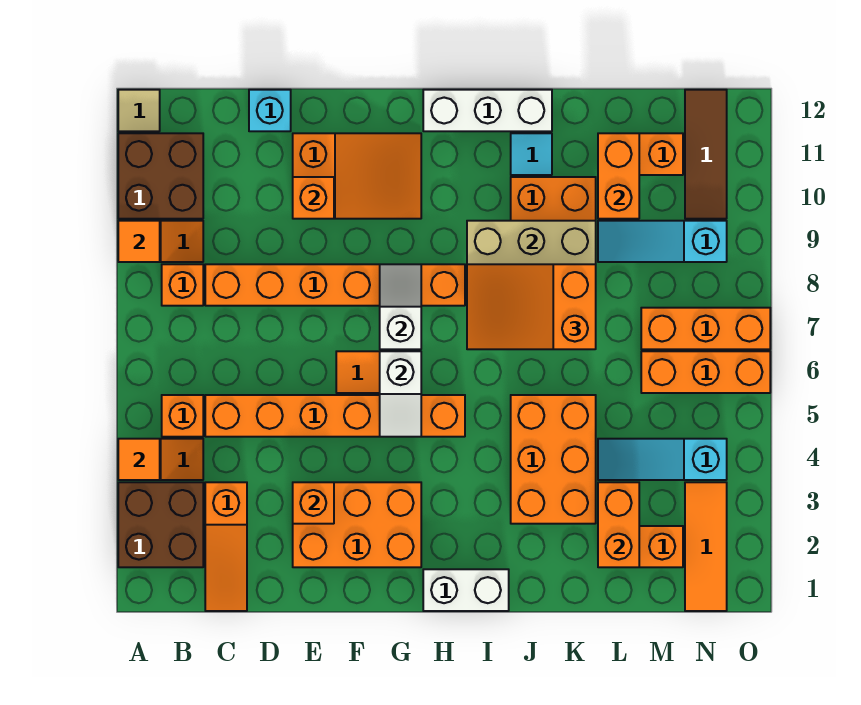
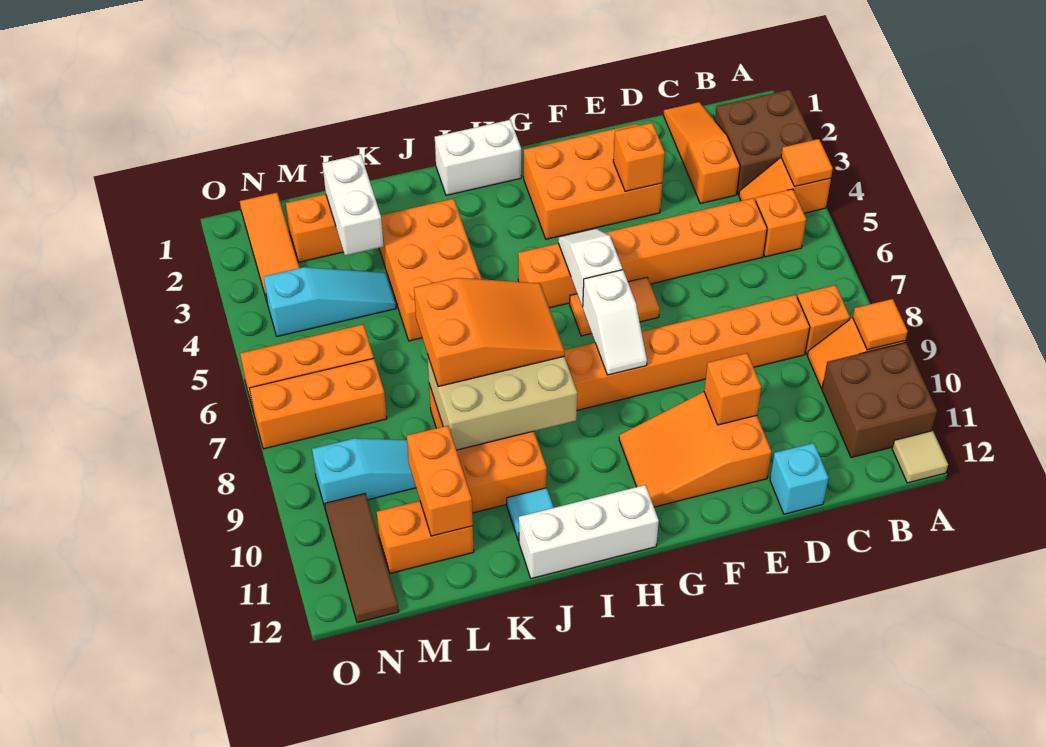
orange 1x2 brick [598,482,639,567] -> white 1x2 brick [322,154,384,256]

